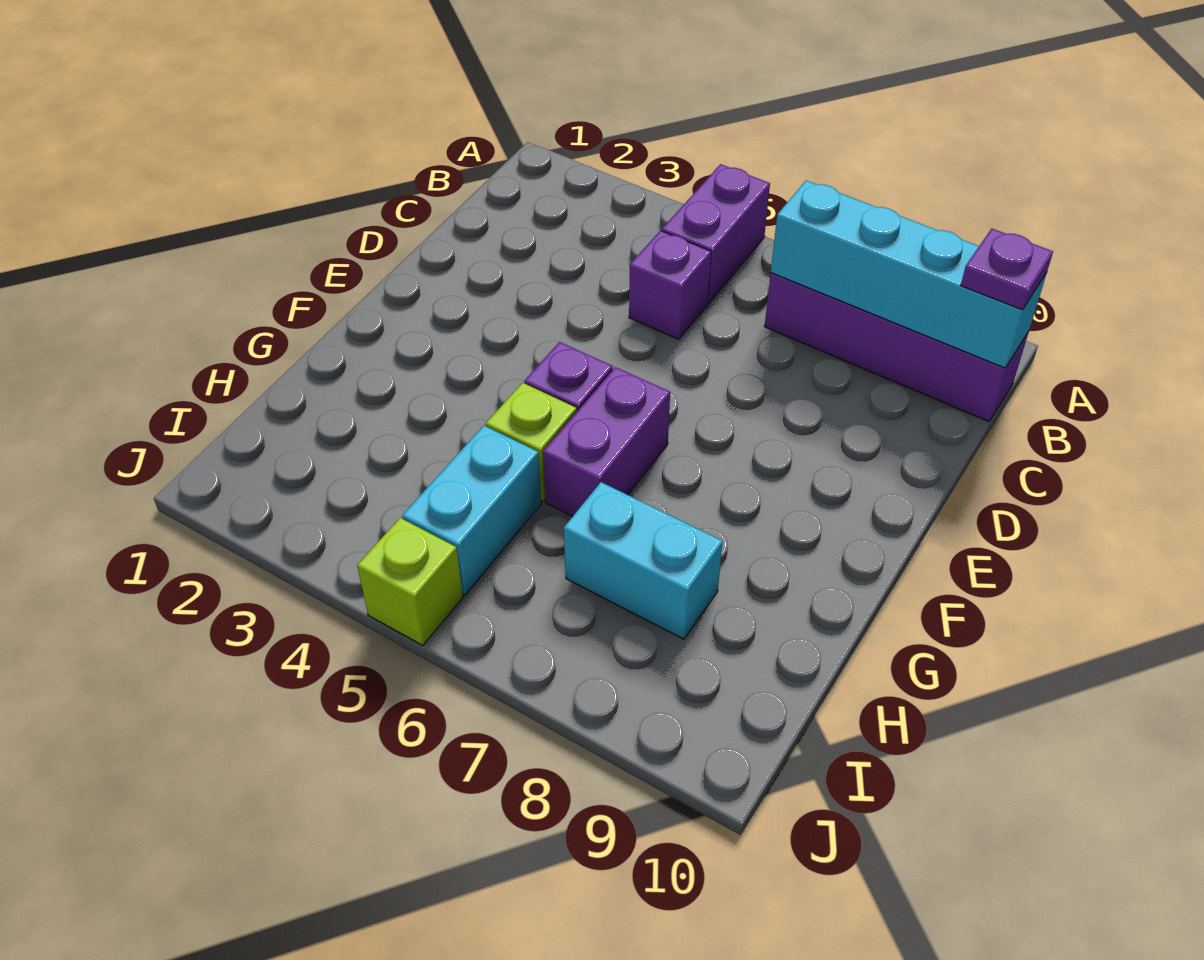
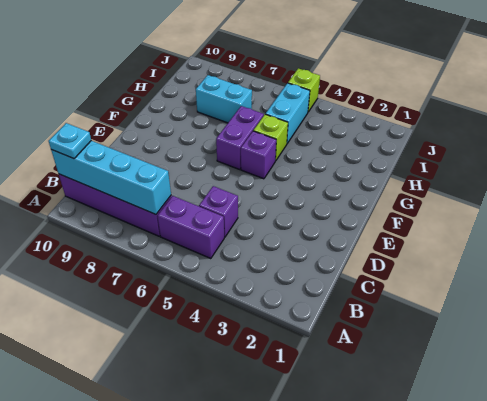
purple 1x2 brick [662,164,770,303] -> purple 1x2 brick turned to [158,196,224,259]
purple 1x1 plate [961,229,1053,310] -> cyan 1x1 plate [49,123,91,159]

